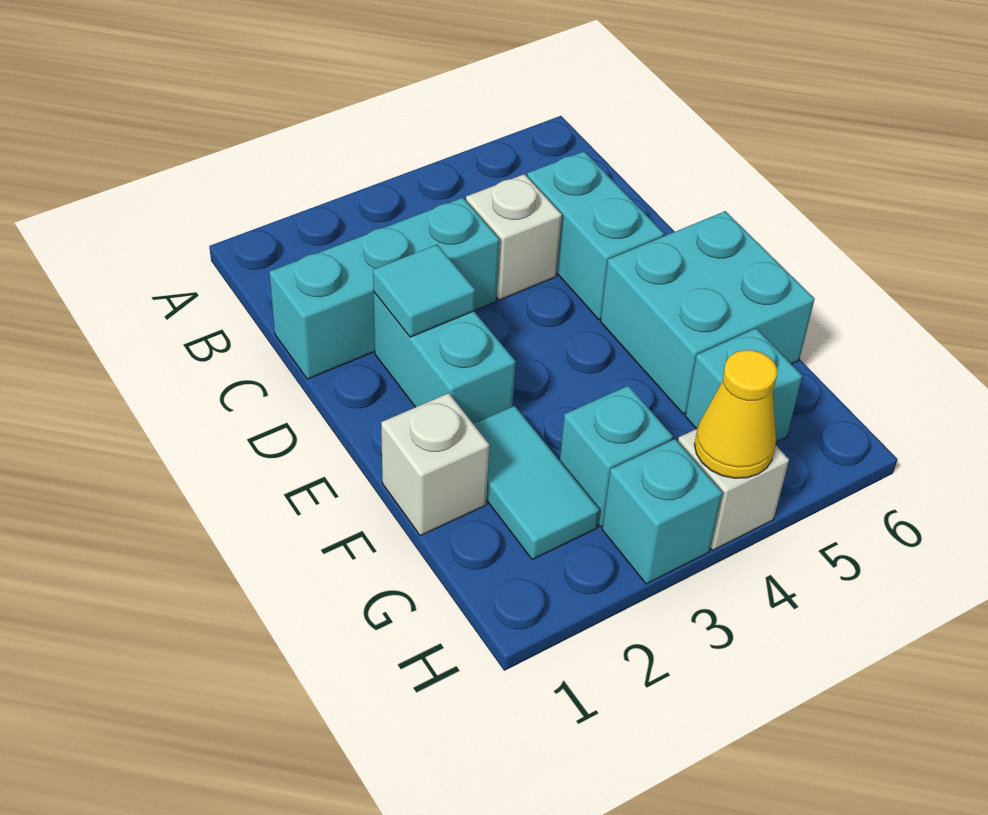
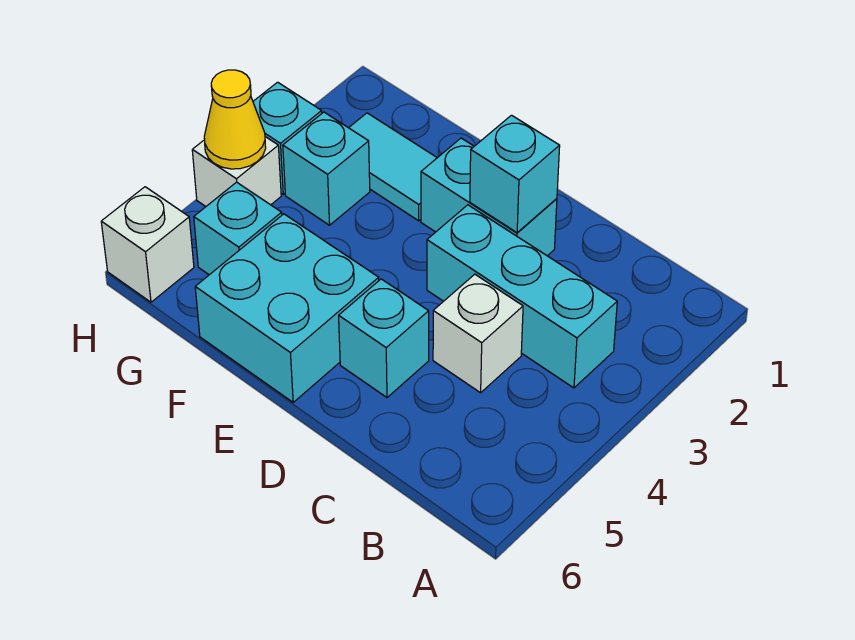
cyan 1x3 brick [269,198,499,379] -> cyan 1x3 brick turned to [427,205,617,388]
cyan 1x2 brick [527,152,664,319] -> cyan 1x1 brick [339,279,429,397]
cyan 1x1 tile [373,245,475,337] -> cyan 1x1 brick [470,115,560,233]
white 1x1 brick [381,393,489,536] -> white 1x1 brick moved to [101,187,194,302]

